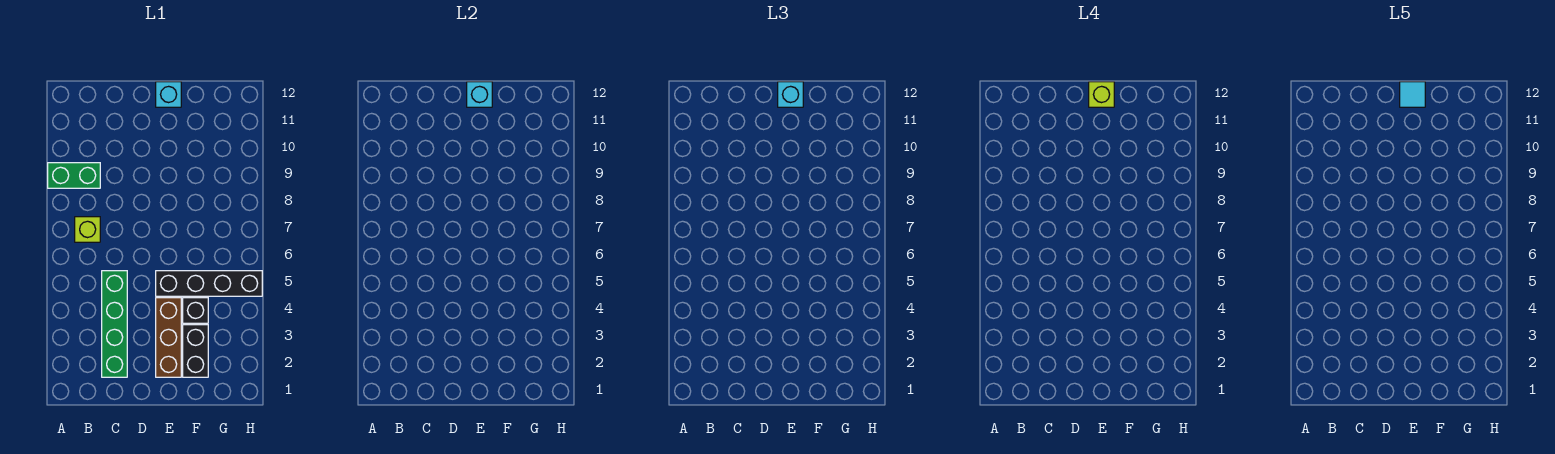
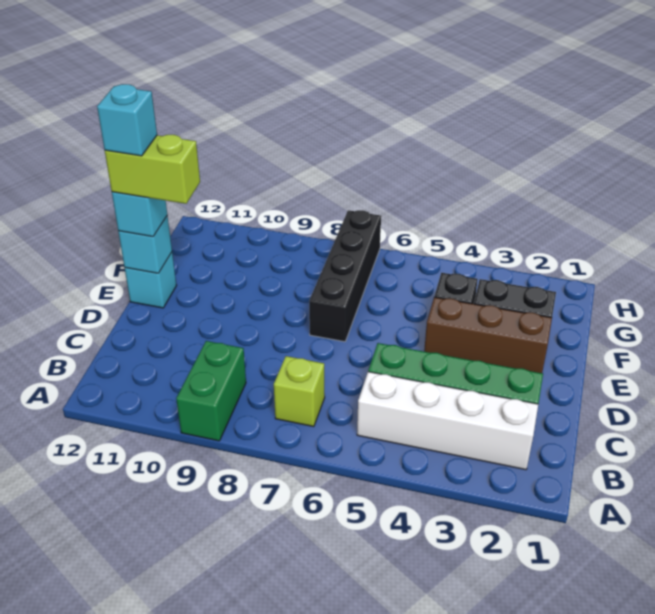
none -> white 1x4 brick [357,372,538,470]
black 1x4 brick [156,271,262,296] -> black 1x4 brick moved to [309,210,381,342]
lime 1x1 brick [1089,82,1114,107] -> lime 1x2 brick [105,135,200,204]
cyan 1x1 tile [1400,82,1425,107] -> cyan 1x1 brick [97,84,157,156]

